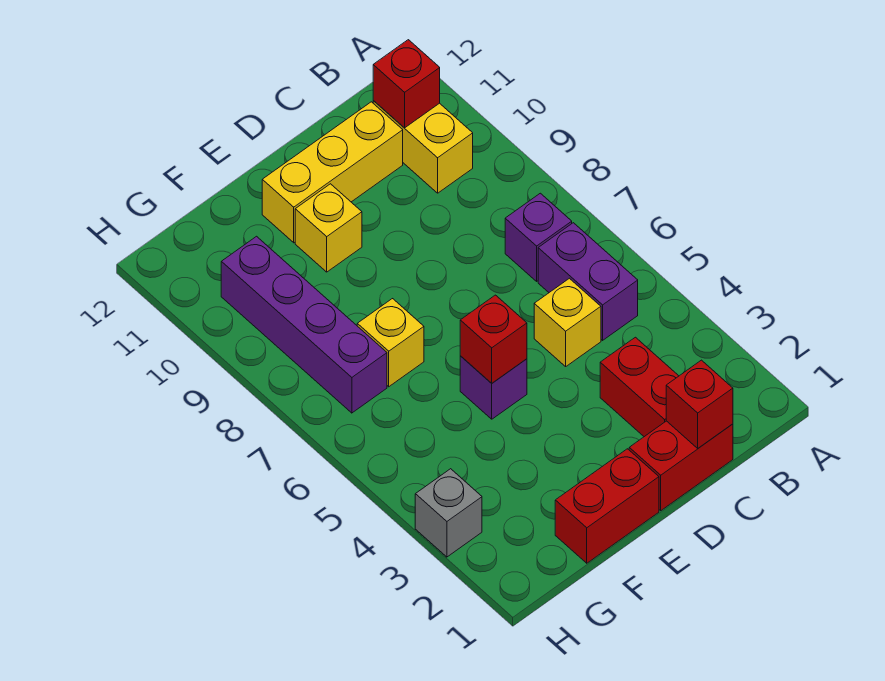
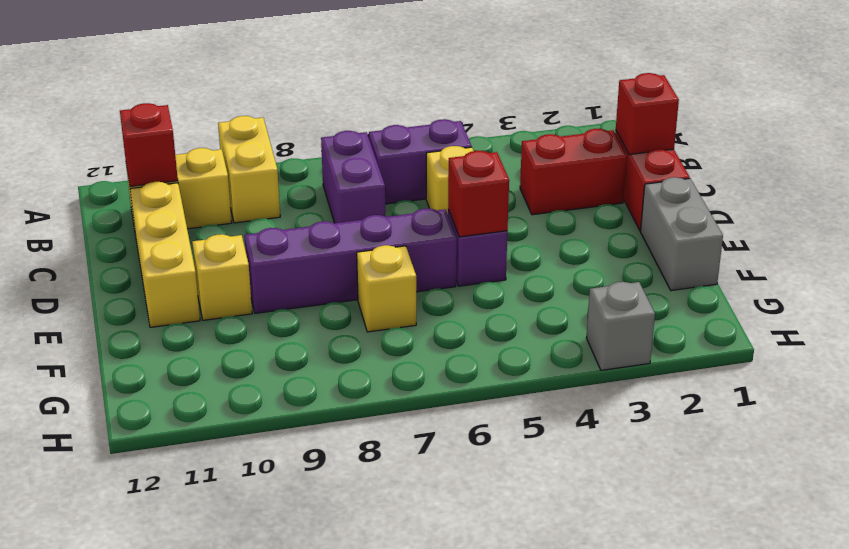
none -> yellow 1x2 brick [218,116,280,223]
purple 1x1 brick [505,193,572,281] -> purple 1x2 brick [321,131,385,223]
red 1x2 brick [555,449,659,563] -> grey 1x2 brick [641,177,723,291]
purple 1x4 brick [221,236,387,413] -> purple 1x4 brick moved to [244,208,457,313]

